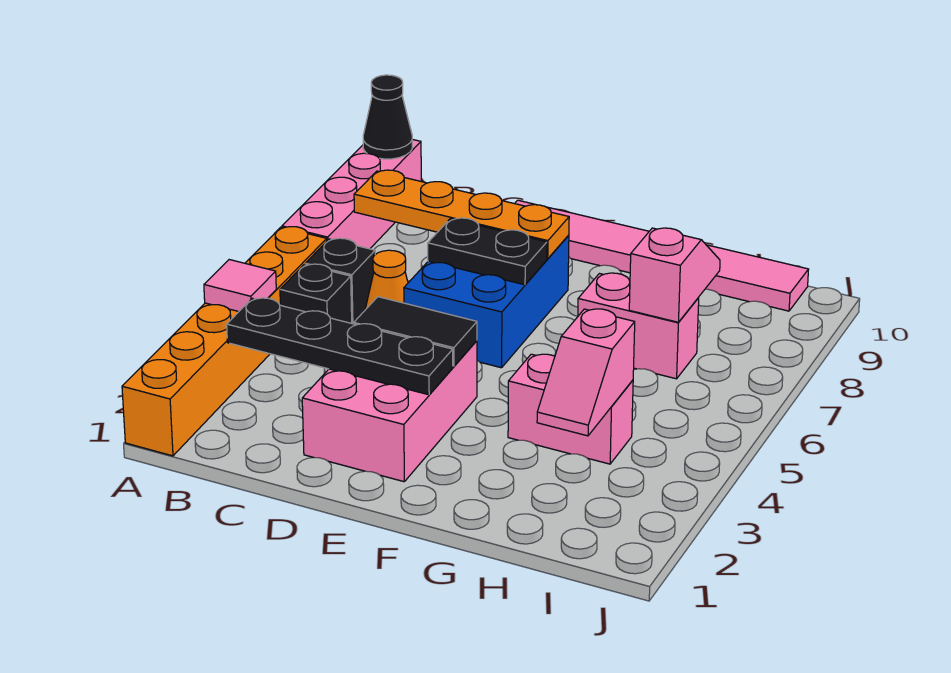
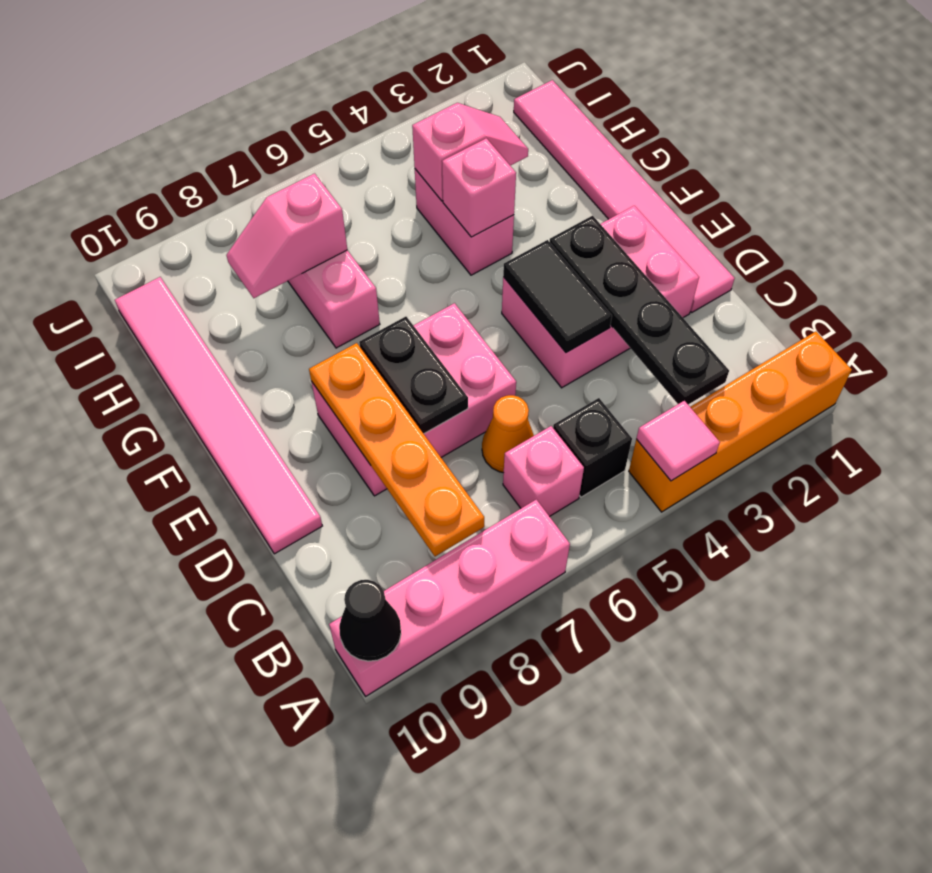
orange 1x6 brick [122,227,327,456] -> orange 1x4 brick [629,331,852,512]
black 1x1 brick [305,238,375,324] -> pink 1x1 brick [503,426,584,516]
none -> pink 1x6 tile [514,80,735,312]
blue 2x3 brick [404,235,569,368] -> pink 2x3 brick [311,303,516,496]
none -> pink 1x1 brick [442,138,516,237]

